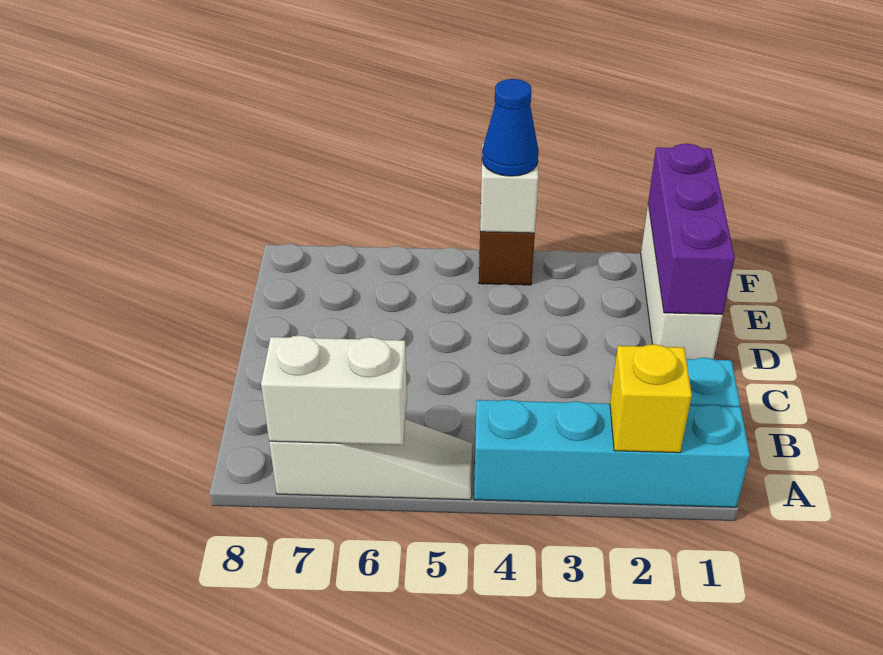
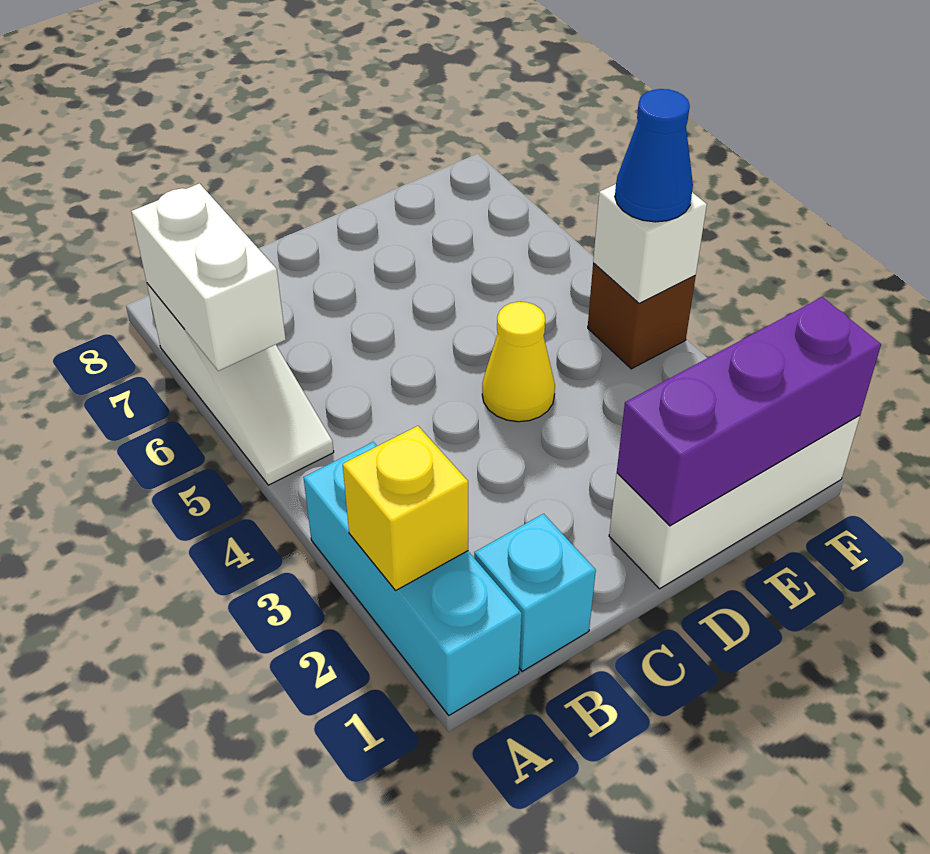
cyan 1x4 brick [474,400,750,507] -> cyan 1x3 brick [304,442,522,715]
none -> yellow 1x1 cone [482,302,555,422]

